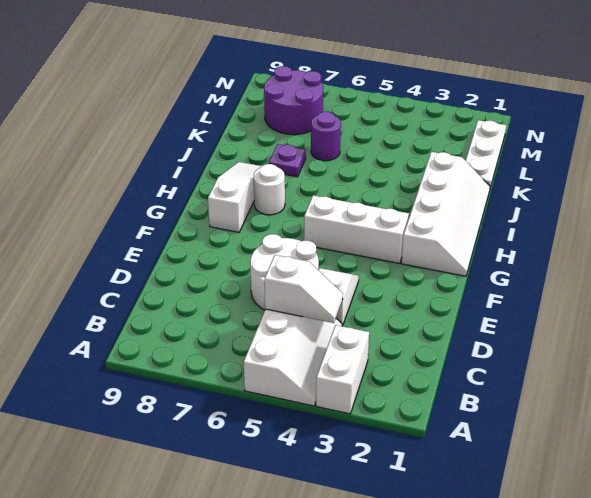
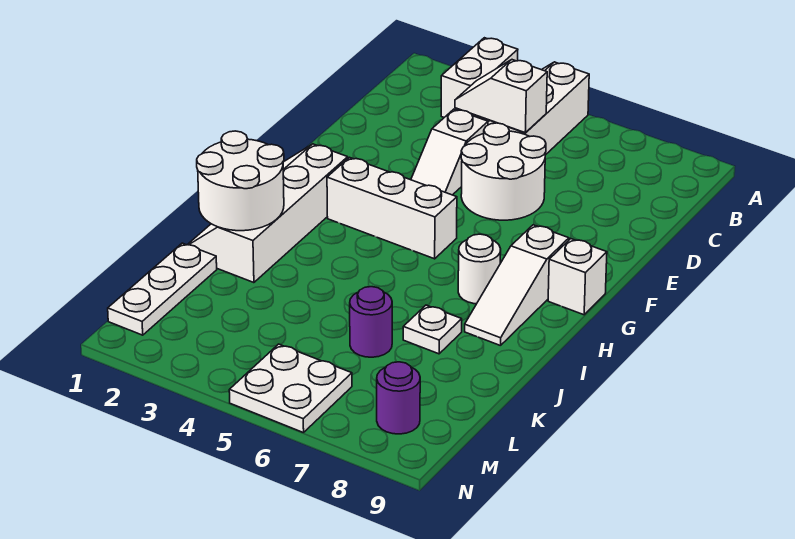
none -> white 1x1 brick [548,239,607,315]
none -> white 2x2 round brick [197,131,284,231]
purple 1x1 plate [269,144,306,177] -> white 1x1 plate [403,305,462,354]
purple 2x2 round brick [264,66,323,135] -> purple 1x1 round brick [377,362,420,434]
none -> white 2x2 plate [229,344,352,433]

